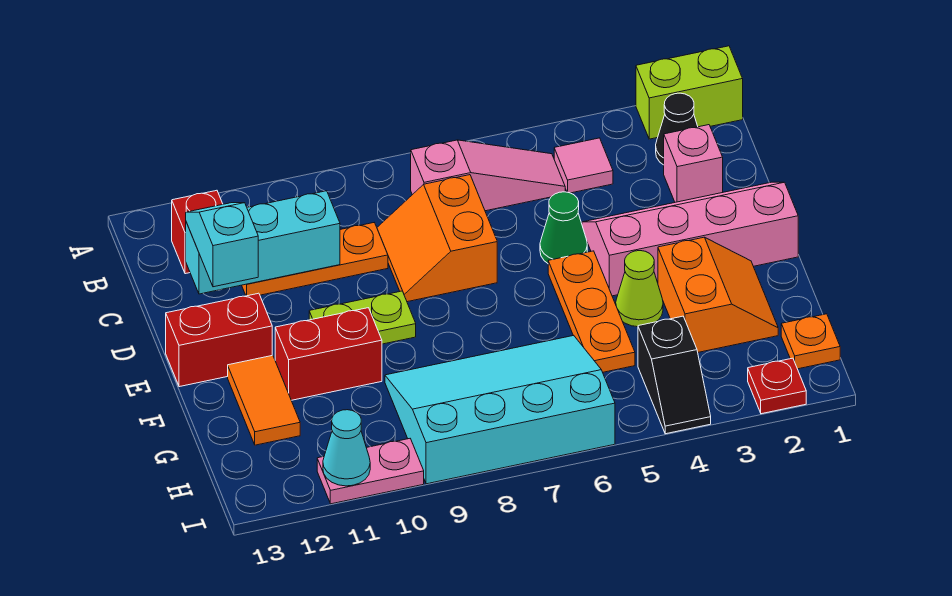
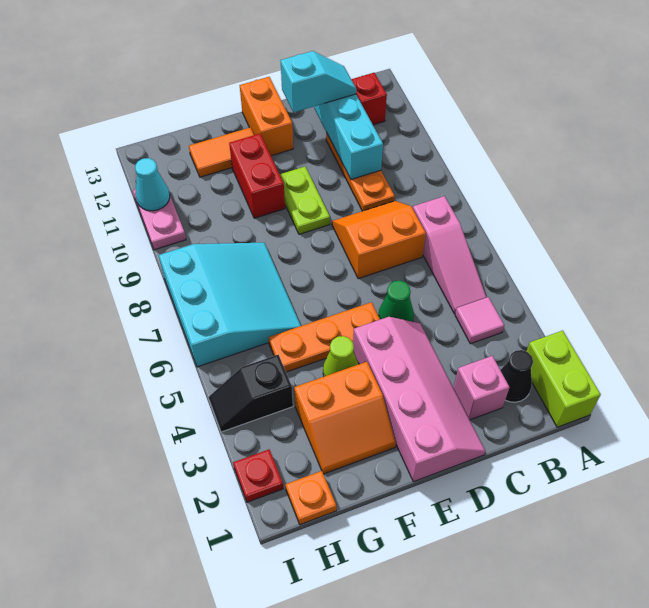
red 1x2 brick [166,293,272,387] -> orange 1x2 brick [240,77,293,156]
cyan 3x4 slope [385,336,615,484] -> cyan 3x3 slope [159,243,301,367]

